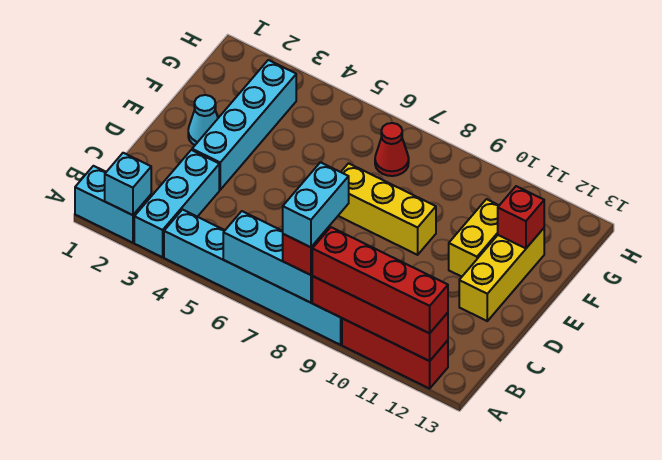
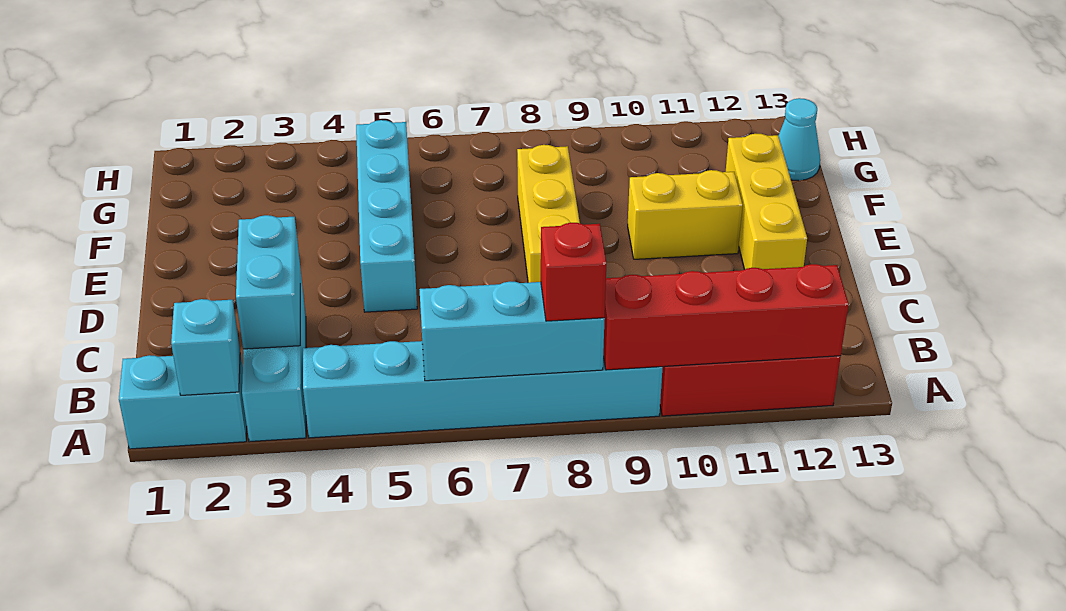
cyan 1x2 brick [283,162,349,247] -> cyan 1x2 brick moved to [236,215,300,349]
red 1x4 brick [312,227,448,333] -> none
cyan 1x4 brick [192,60,296,190] -> cyan 1x4 brick moved to [356,120,417,312]
cyan 1x1 cone [188,95,218,145] -> cyan 1x1 cone moved to [778,98,820,181]
yellow 1x3 brick [338,163,436,255] -> yellow 1x3 brick turned to [517,145,580,283]
yellow 1x2 brick [449,199,499,277] -> yellow 1x2 brick turned to [628,170,743,259]
red 1x1 brick [498,186,544,248] -> none
red 1x1 cone [375,123,409,176] -> none

